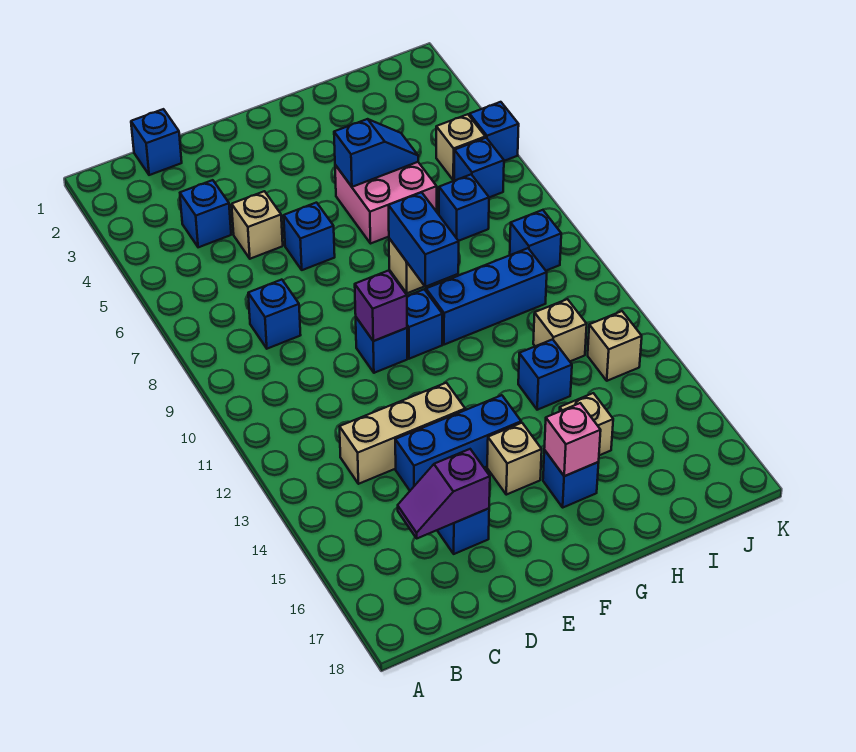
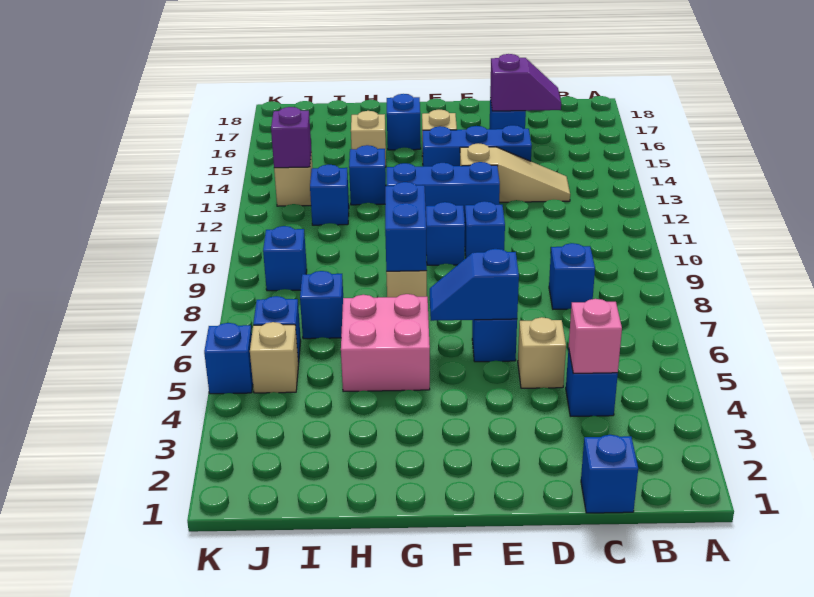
tan 1x3 brick [340,383,465,484] -> tan 1x3 slope [460,143,570,202]
purple 1x1 brick [355,270,407,341] -> purple 1x1 brick moved to [271,107,311,168]
blue 1x2 slope [334,119,418,187] -> blue 1x2 slope moved to [430,249,519,321]
blue 1x3 brick [426,248,547,345] -> blue 1x3 brick moved to [387,162,500,221]
pink 1x1 brick [544,403,601,476] -> pink 1x1 brick moved to [569,299,622,373]
tan 1x1 brick [533,299,587,361] -> blue 1x1 brick [310,164,349,225]

